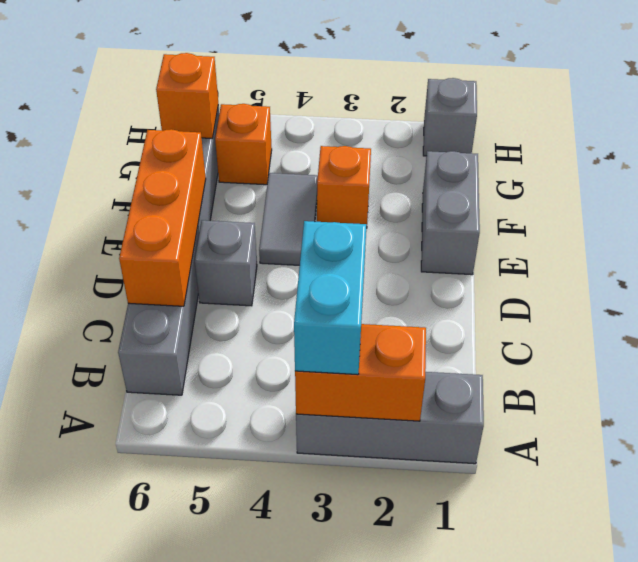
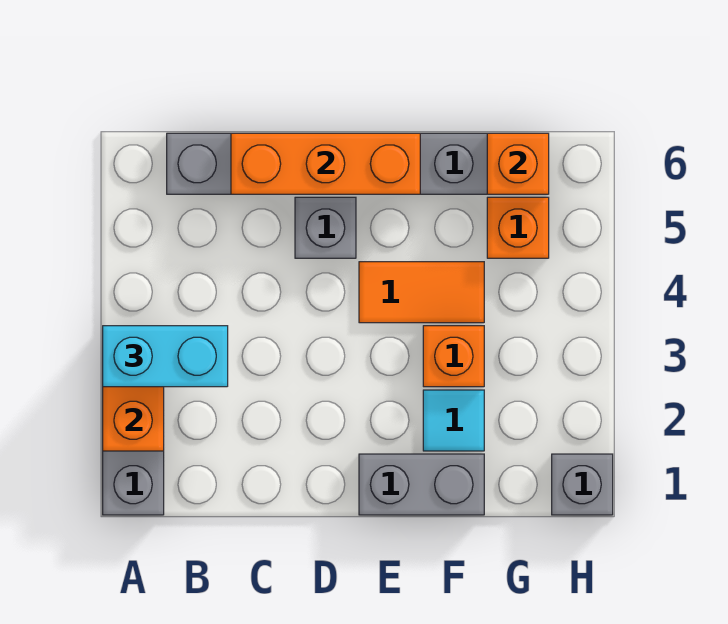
grey 1x2 tile [259,173,318,265] -> orange 1x2 tile [359,262,484,323]
none -> cyan 1x1 tile [423,390,484,451]

